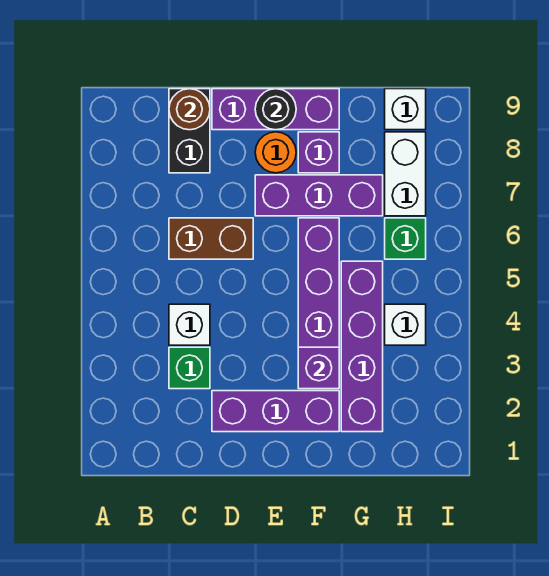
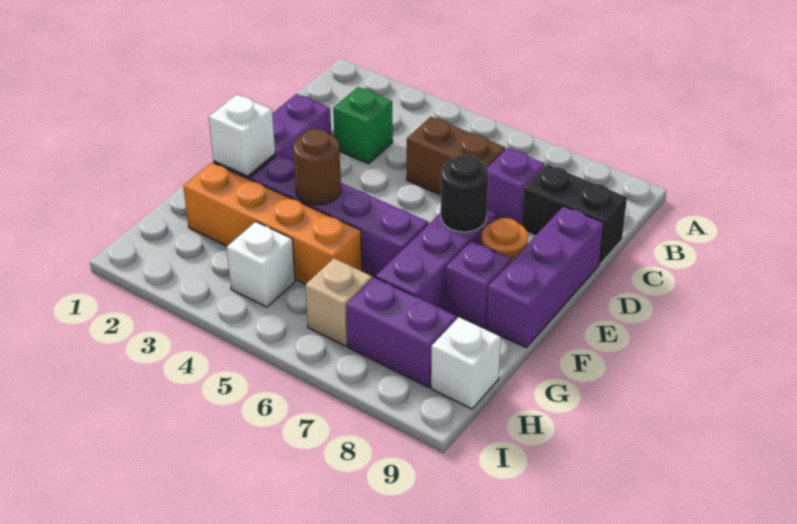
white 1x1 brick [169,304,210,345] -> white 1x1 brick moved to [209,95,275,176]
brown 1x2 brick [169,218,253,259] -> brown 1x2 brick turned to [407,117,505,195]
brown 1x1 round brick [169,89,210,130] -> brown 1x1 round brick moved to [293,129,341,205]
black 1x1 round brick [255,89,296,130] -> black 1x1 round brick moved to [441,155,488,232]
purple 1x1 brick [298,347,339,389] -> purple 1x1 brick moved to [487,148,545,225]
purple 1x4 brick [341,261,383,432] -> orange 1x4 brick [183,162,362,284]
green 1x1 brick [385,218,426,259] -> tan 1x1 brick [305,258,372,346]
white 1x2 brick [385,132,426,216] -> purple 1x2 brick [346,277,457,388]

